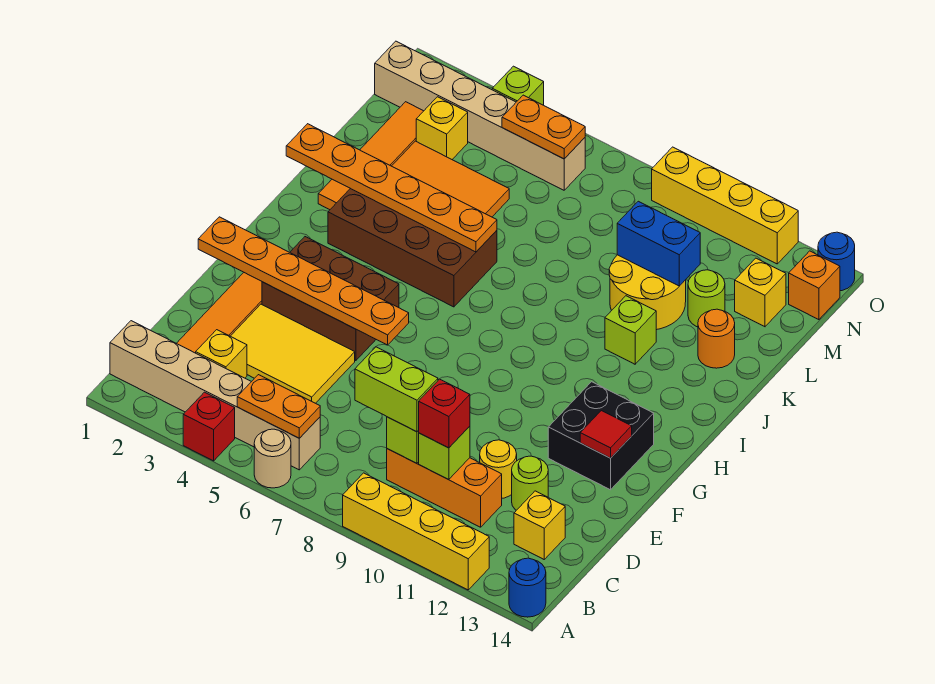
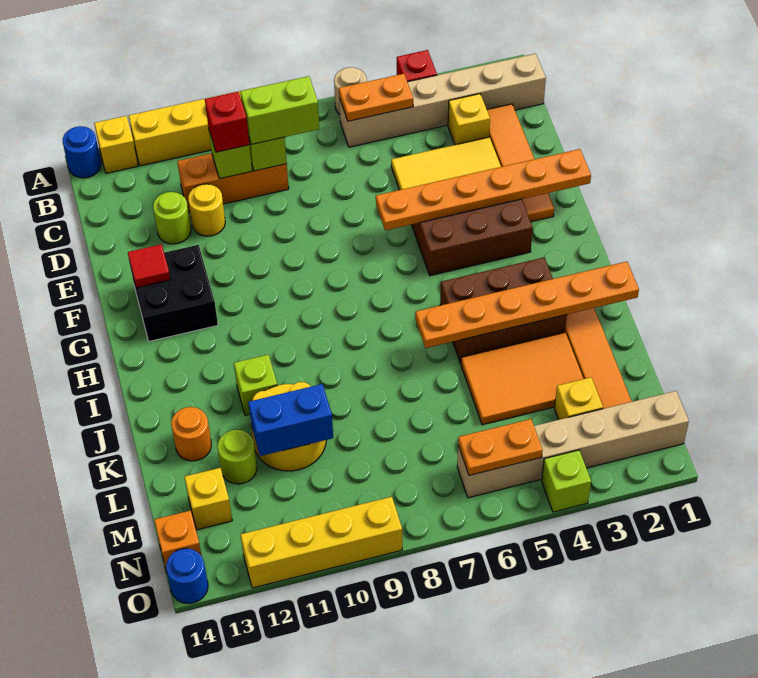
yellow 1x1 brick [514,491,565,559] -> yellow 1x1 brick moved to [94,116,138,173]
brown 2x4 brick [328,188,497,307] -> brown 2x3 brick [440,258,567,363]

